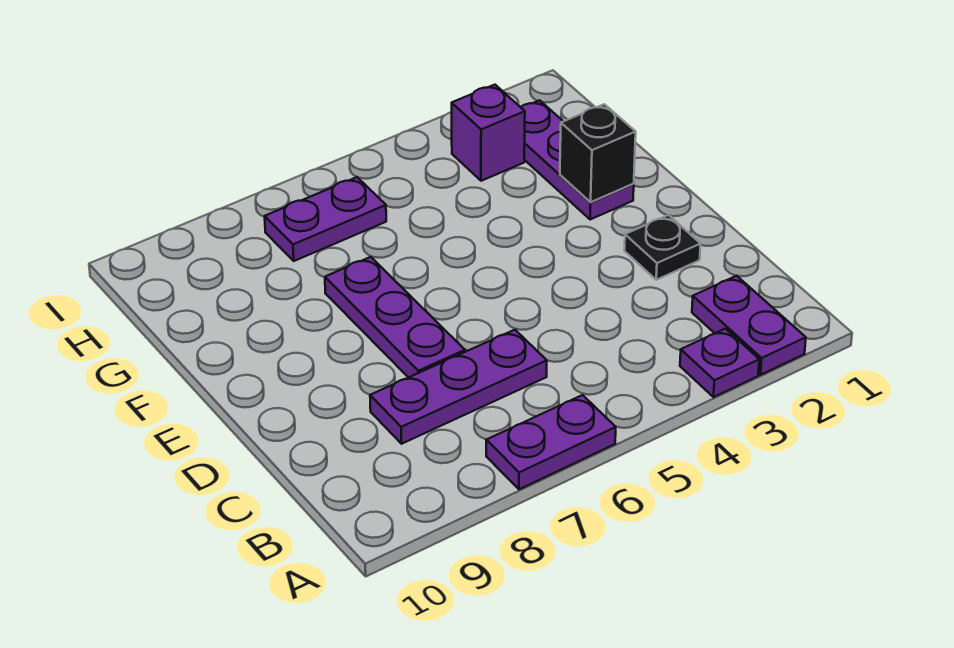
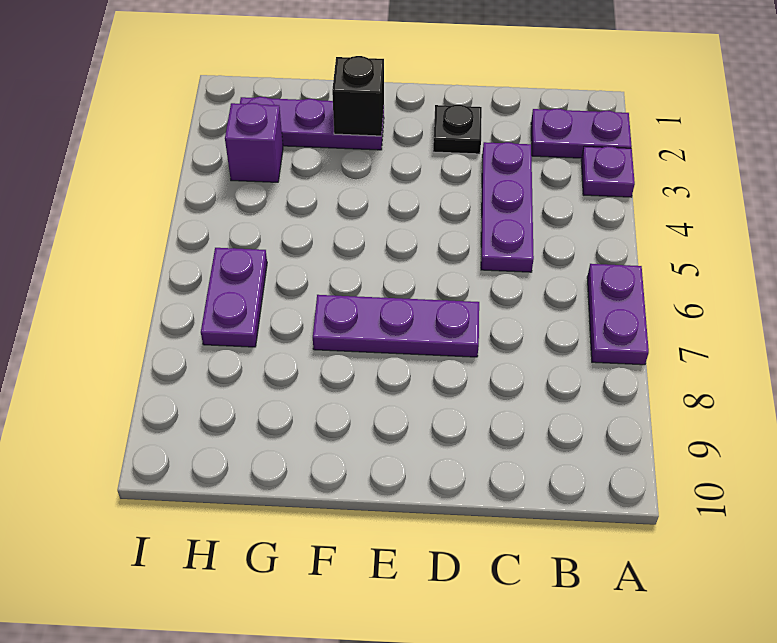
purple 1x3 plate [370,330,547,444] -> purple 1x3 plate moved to [481,142,534,272]

